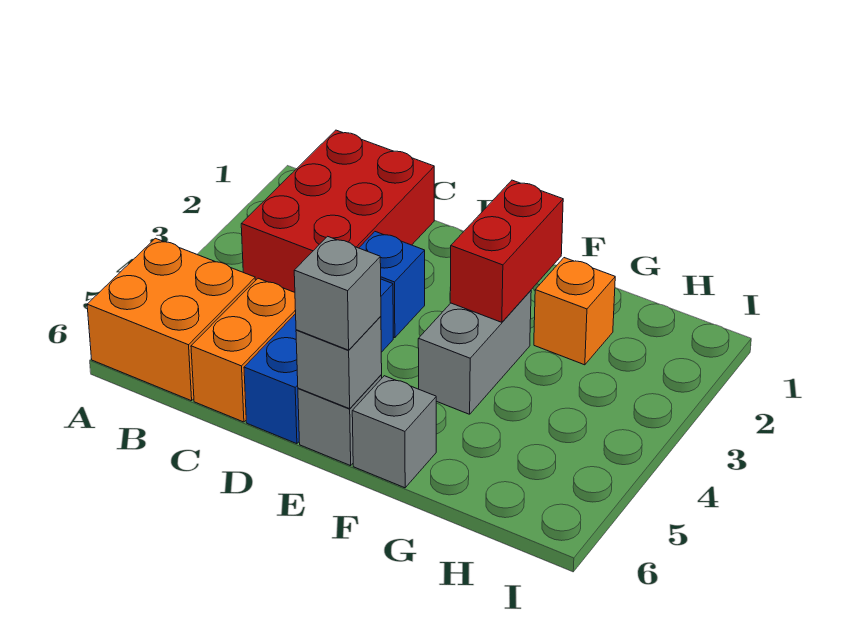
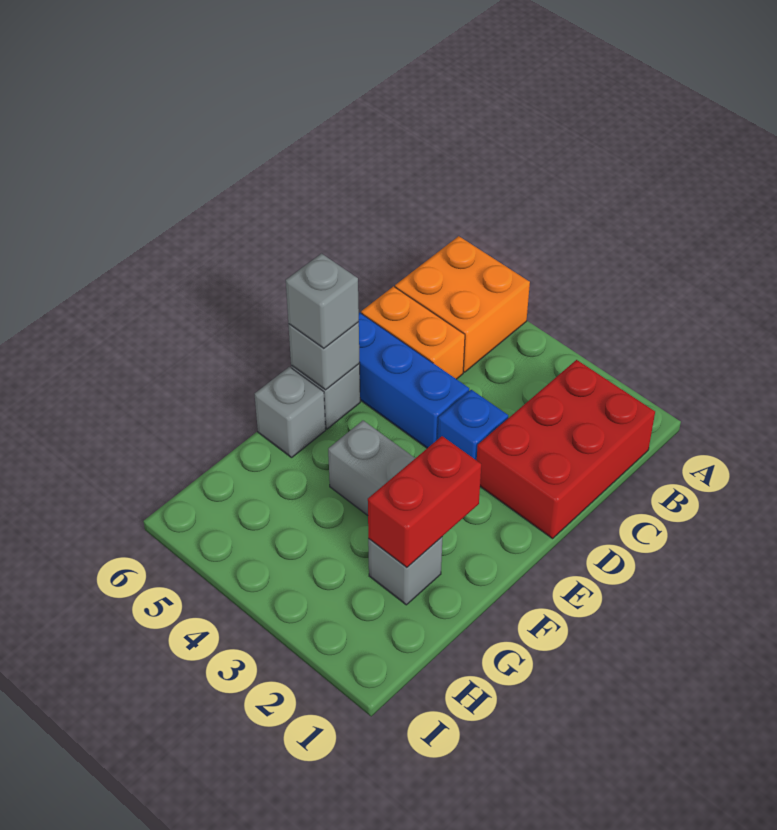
red 2x3 brick [241,130,434,292] -> red 2x3 brick turned to [477,360,655,539]
red 1x2 brick [450,180,563,322] -> red 1x2 brick turned to [368,436,481,567]
orange 1x1 brick [534,258,615,365] -> grey 1x1 brick [368,537,442,605]

